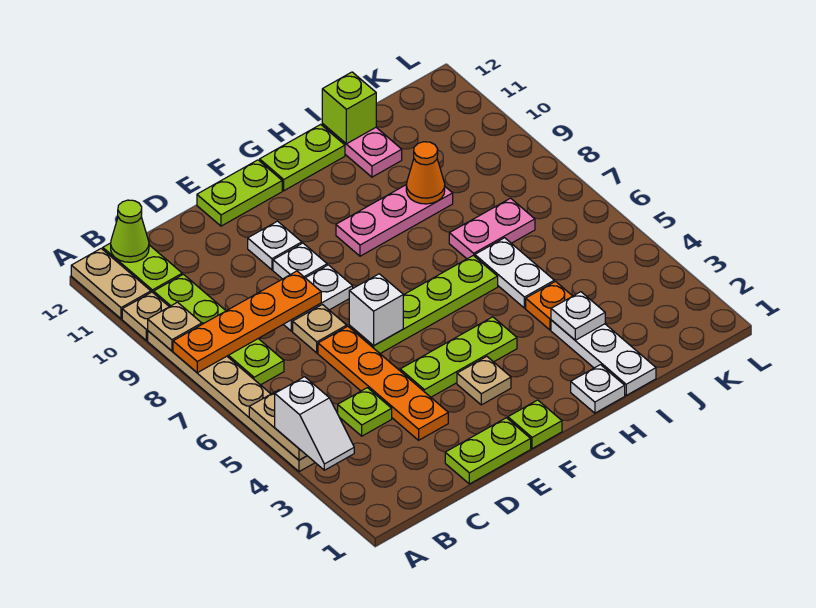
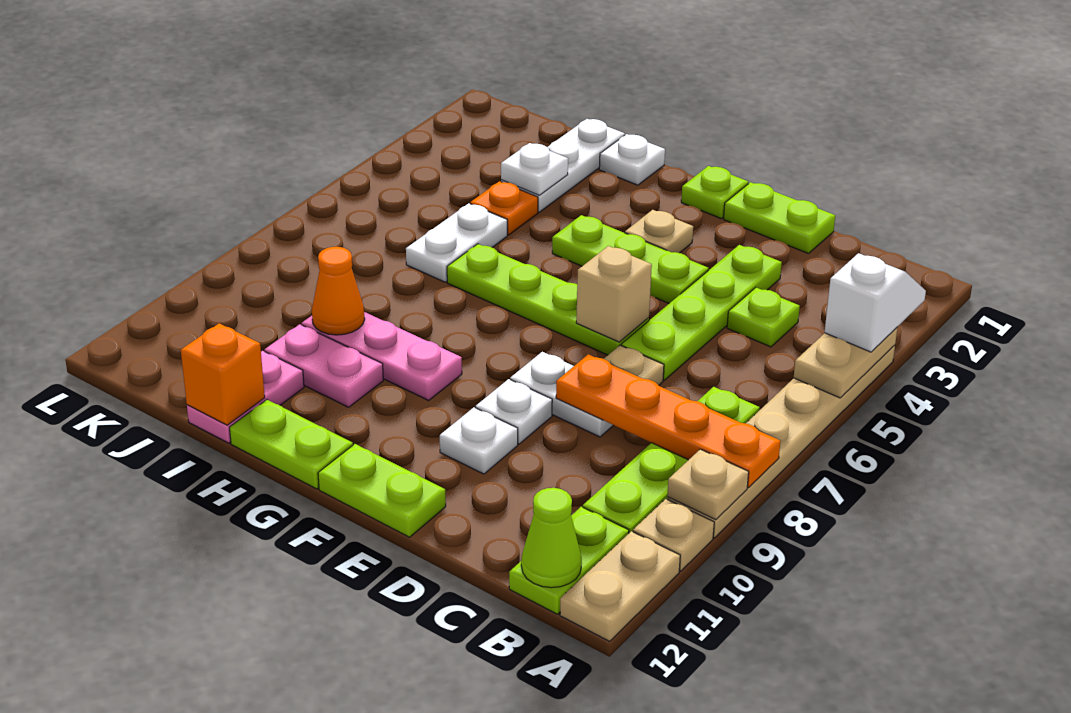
orange 1x4 plate [318,326,448,440] -> lime 1x4 plate [621,245,782,380]
white 1x1 brick [349,274,403,346] -> tan 1x1 brick [576,246,652,342]
pink 1x2 plate [449,198,535,259] -> pink 1x2 plate moved to [265,324,383,407]
lime 1x1 brick [322,72,376,144] -> orange 1x1 brick [181,323,265,425]

